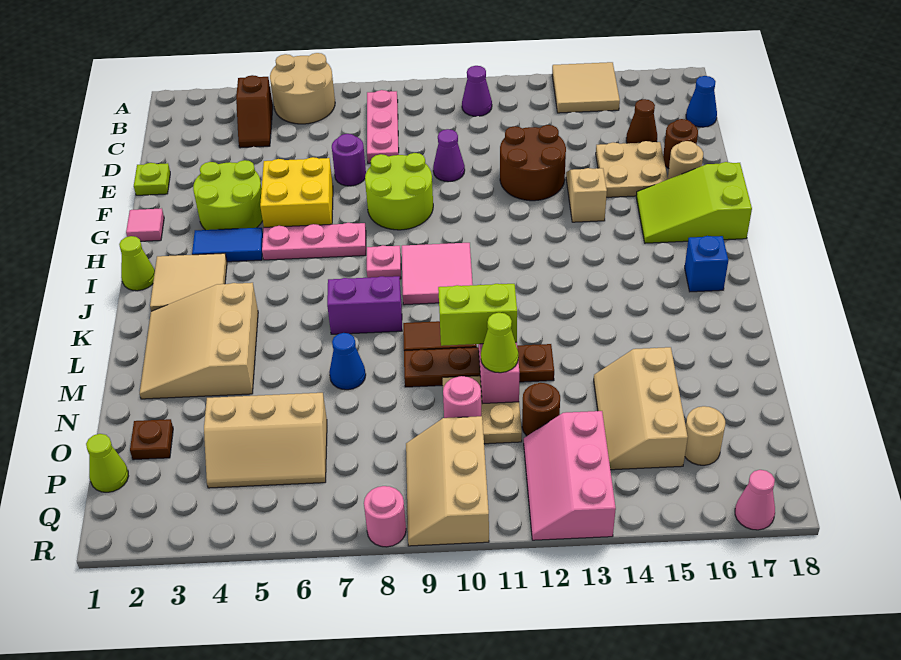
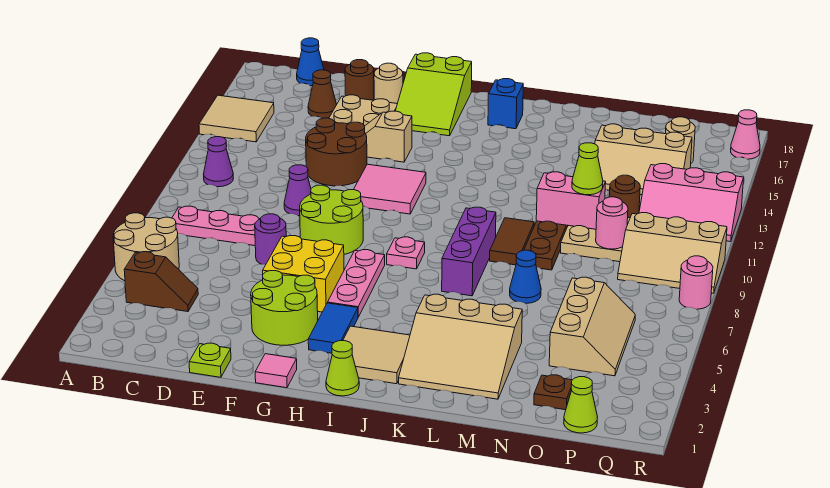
pink 2x2 tile [402,243,473,305] -> pink 2x2 tile moved to [354,164,426,214]
purple 1x2 brick [327,276,402,334] -> purple 1x3 brick [442,207,496,296]
lime 1x2 brick [438,284,517,346] -> none

